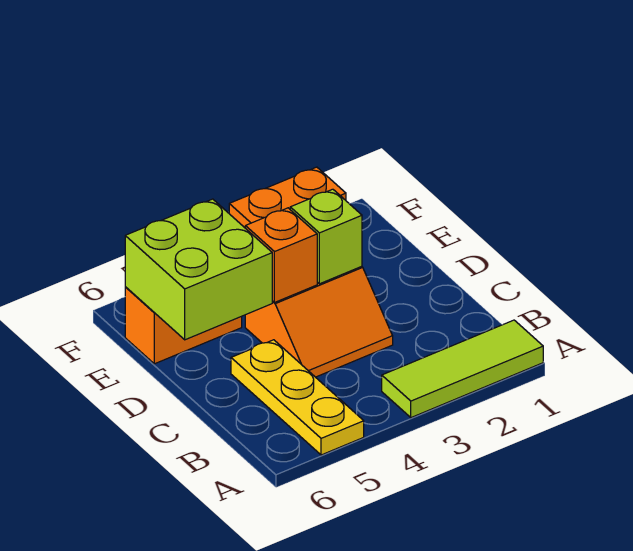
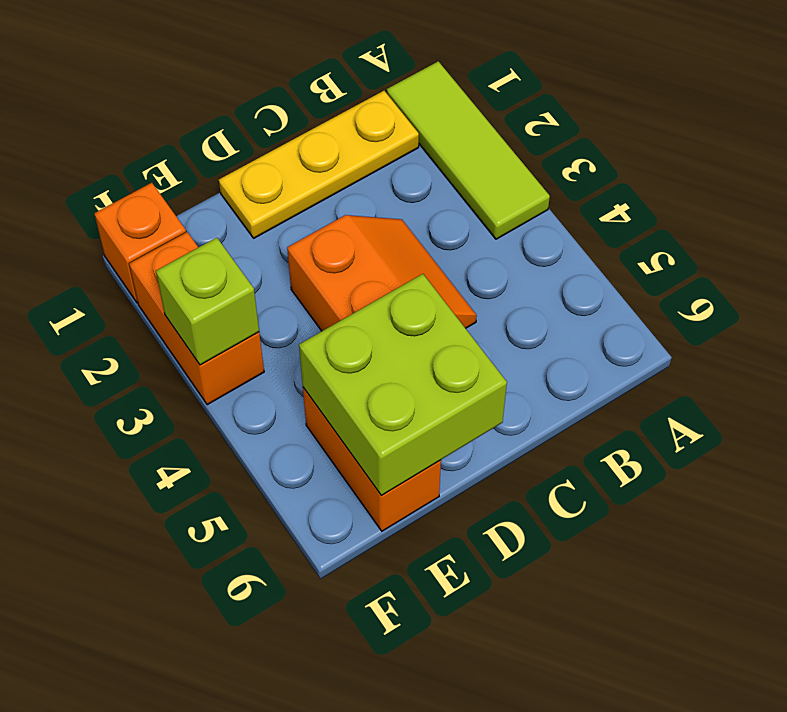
yellow 1x3 plate [231,340,364,455] -> yellow 1x3 plate moved to [219,91,419,238]
lime 1x1 brick [290,189,362,284] -> lime 1x1 brick moved to [156,238,259,365]
orange 1x1 brick [245,208,317,303] -> orange 1x1 brick moved to [94,183,186,303]

